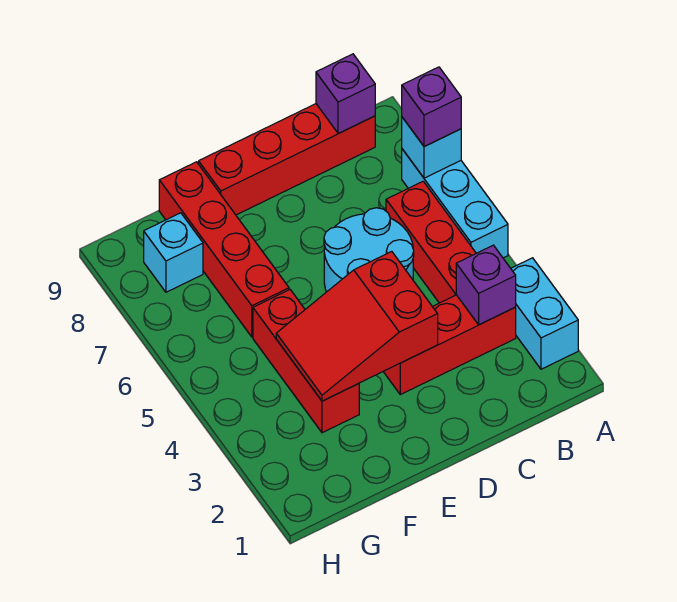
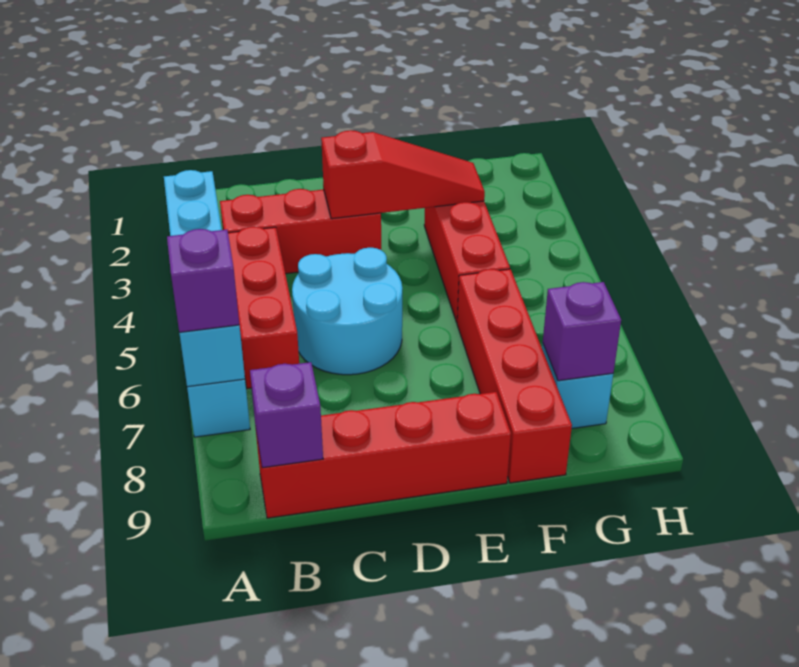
purple 1x1 brick [456,245,516,325] -> purple 1x1 brick moved to [543,282,621,381]
red 2x3 slope [276,252,438,401] -> red 1x3 slope [321,130,485,219]

